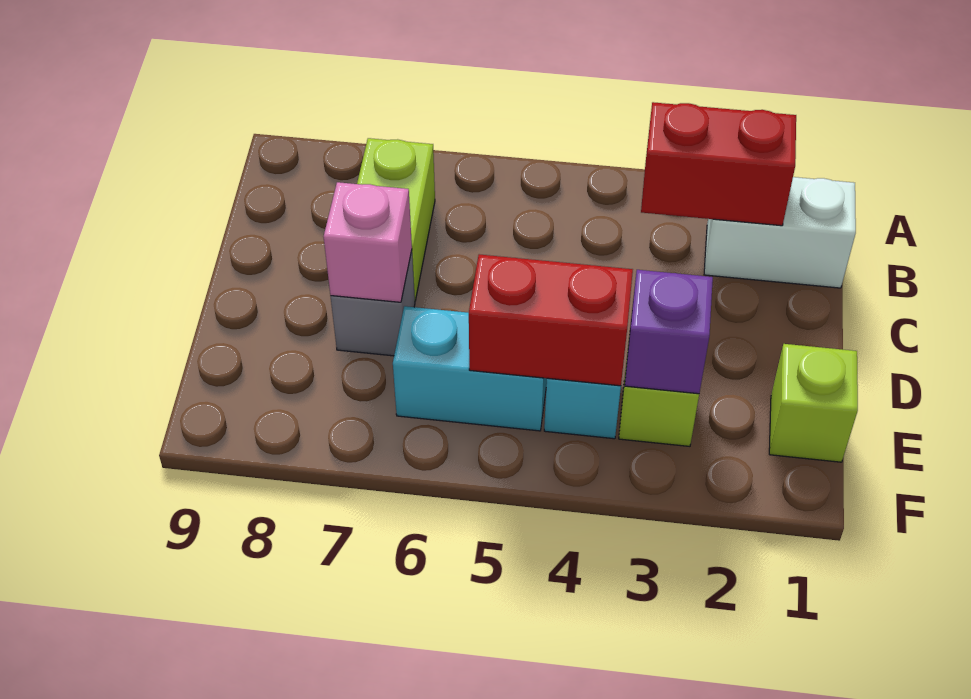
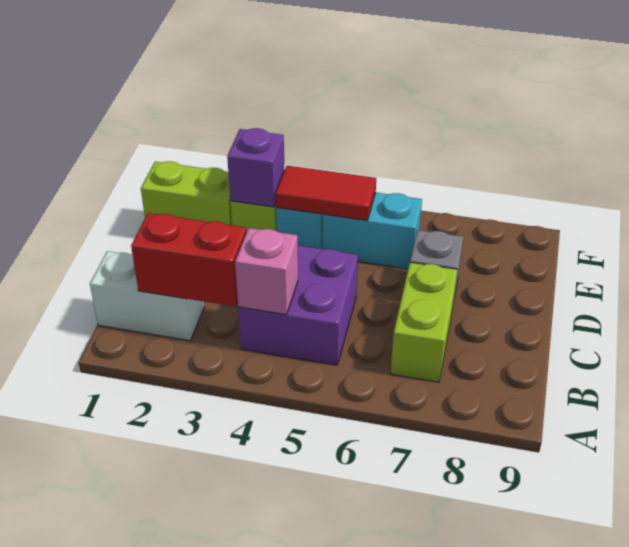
none -> purple 2x2 brick [238,246,358,365]
pink 1x1 brick [324,182,412,302] -> pink 1x1 brick moved to [235,228,298,315]
lime 1x1 brick [769,344,858,462] -> lime 1x2 brick [141,161,232,225]
red 1x2 brick [469,254,633,386] -> red 1x2 tile [276,165,376,220]

